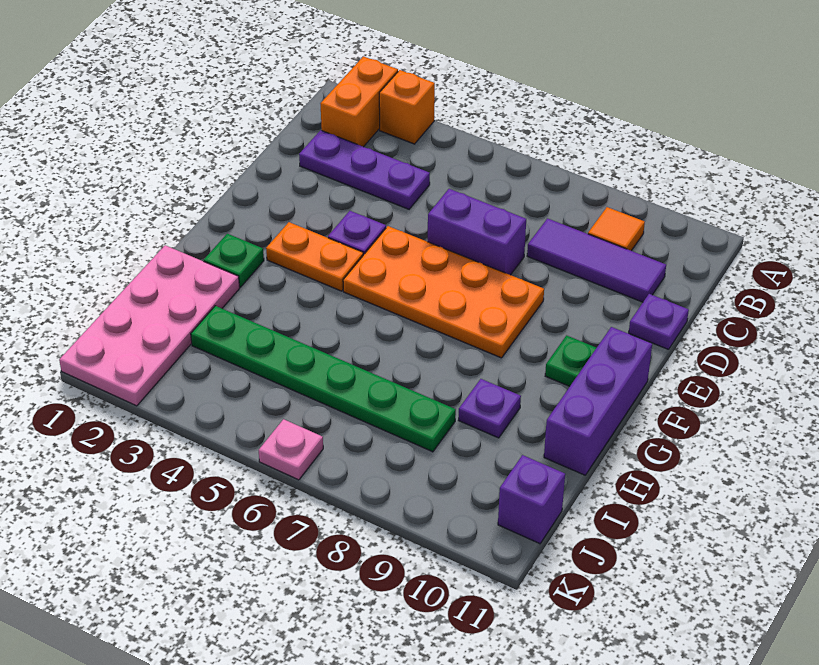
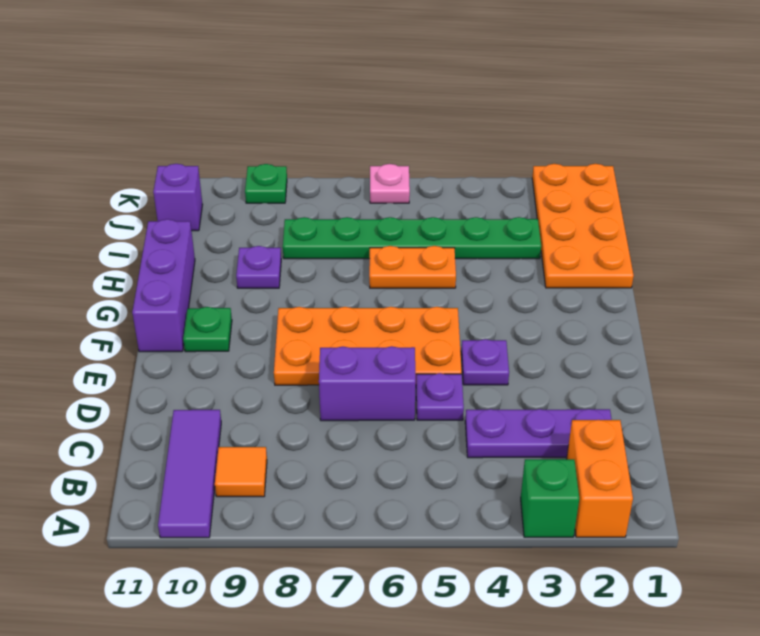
orange 1x1 brick [379,70,435,144] -> green 1x1 brick [521,459,579,537]
purple 1x3 tile [527,218,666,302] -> purple 1x3 tile turned to [158,410,221,538]
purple 1x1 plate [629,294,689,349] -> purple 1x1 plate moved to [416,373,464,420]
orange 1x2 plate [266,222,363,291] -> orange 1x2 plate moved to [369,246,456,288]
green 1x1 plate [204,234,264,287] -> green 1x1 plate moved to [245,164,287,203]
pink 2x4 plate [59,245,240,406] -> orange 2x4 plate [532,164,634,288]

